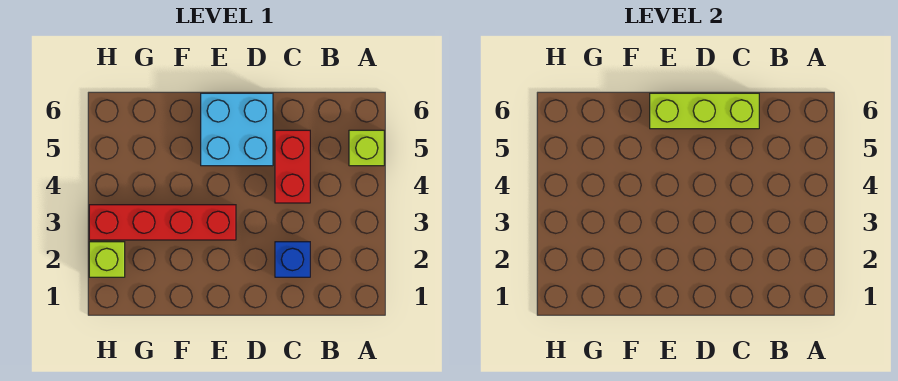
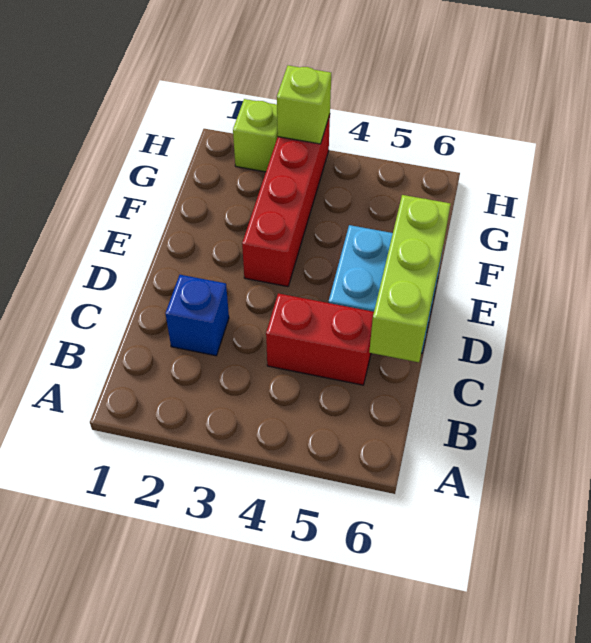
lime 1x1 brick [349,130,384,166] -> lime 1x1 brick moved to [277,65,331,144]

